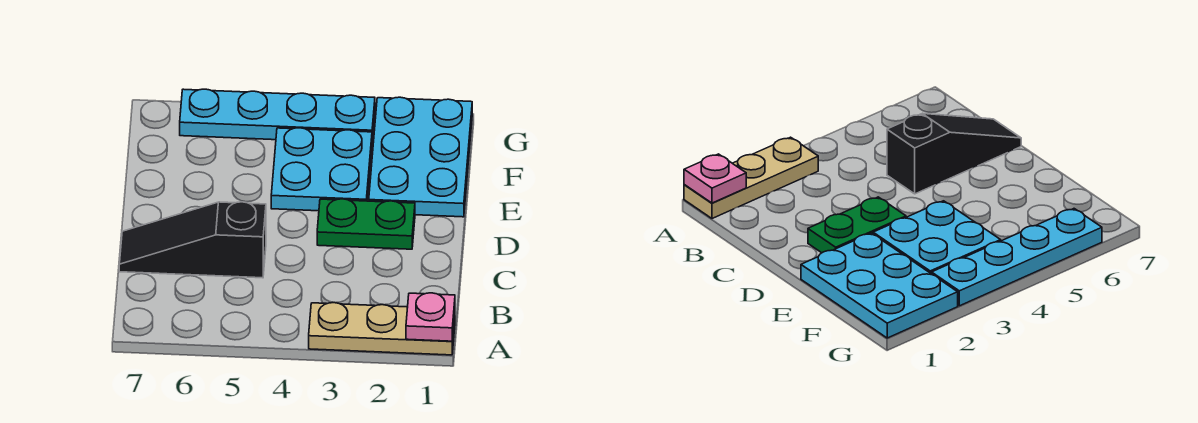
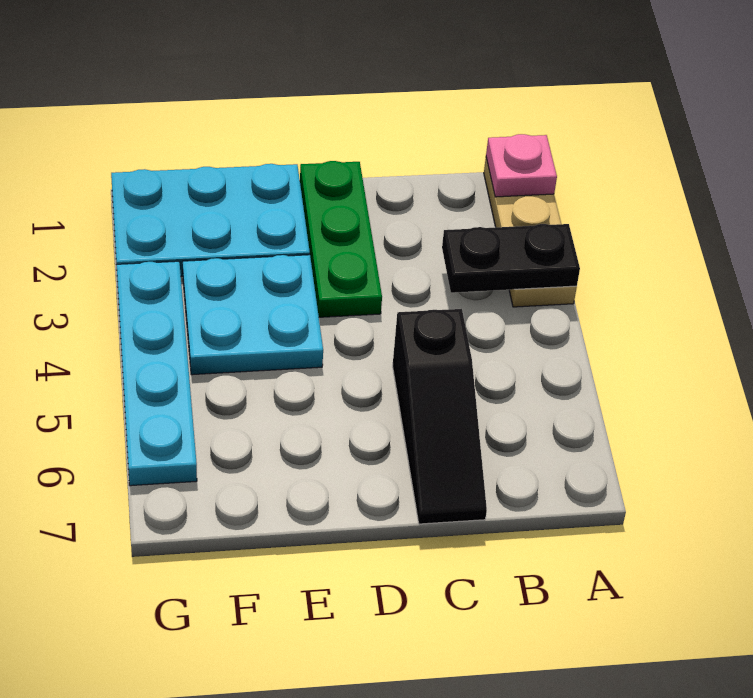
none -> black 1x2 plate [442,224,580,293]
green 1x2 plate [317,199,415,249] -> green 1x3 plate [300,161,382,317]

